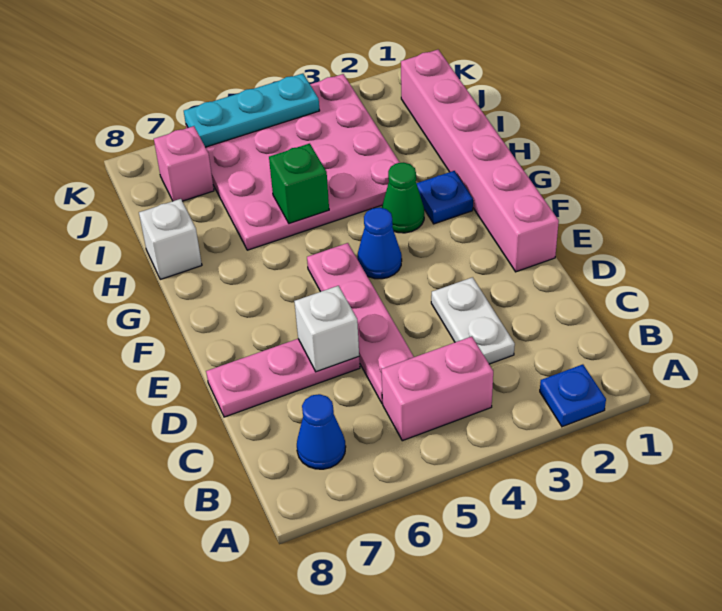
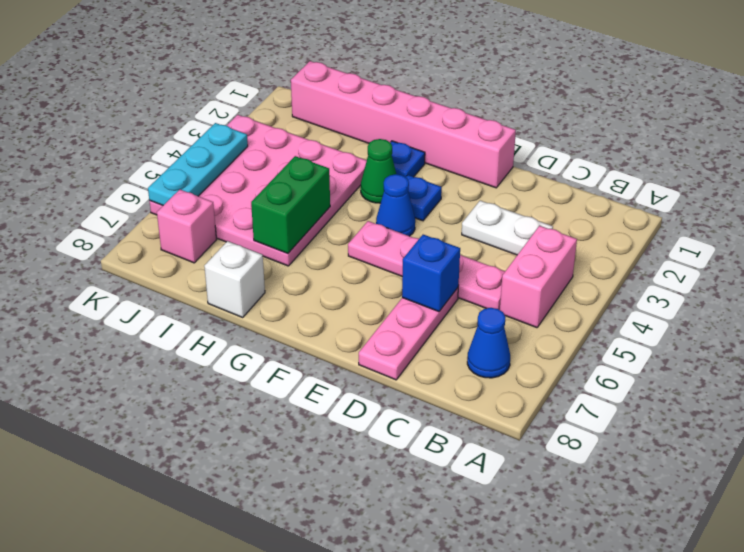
blue 1x1 plate [540,364,606,427] -> blue 1x1 plate moved to [406,175,442,221]
white 1x1 brick [294,286,359,372] -> blue 1x1 brick [402,235,460,312]
green 1x1 brick [269,144,329,223] -> green 1x2 brick [251,156,330,254]

